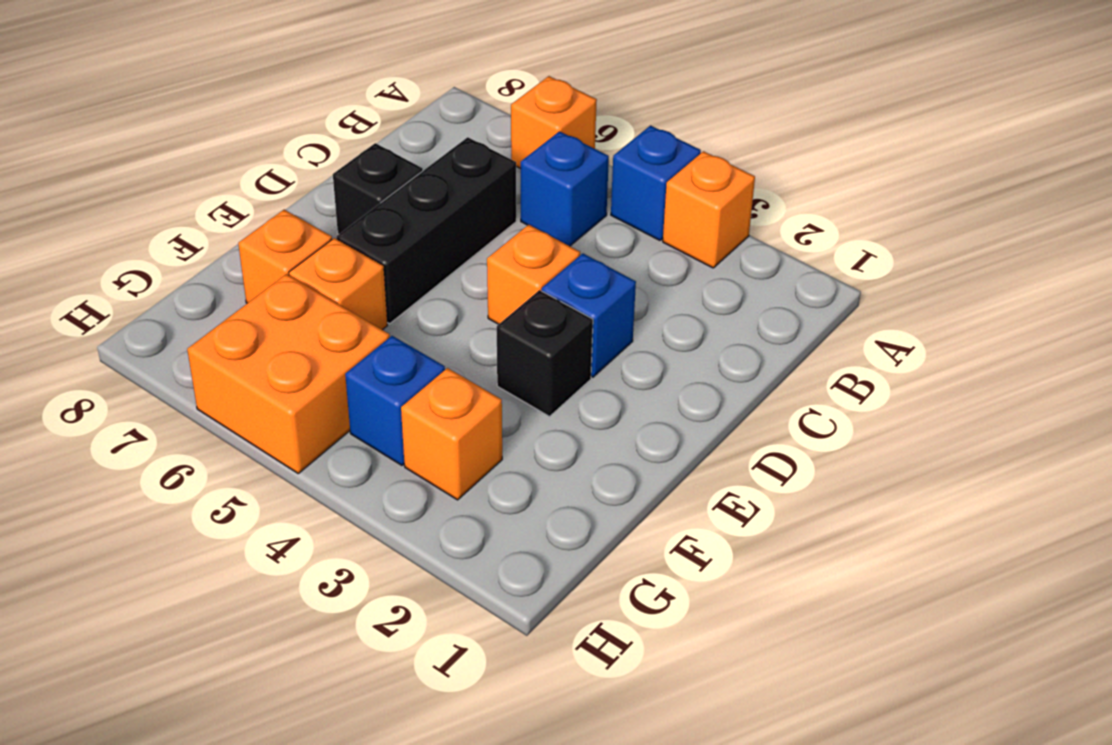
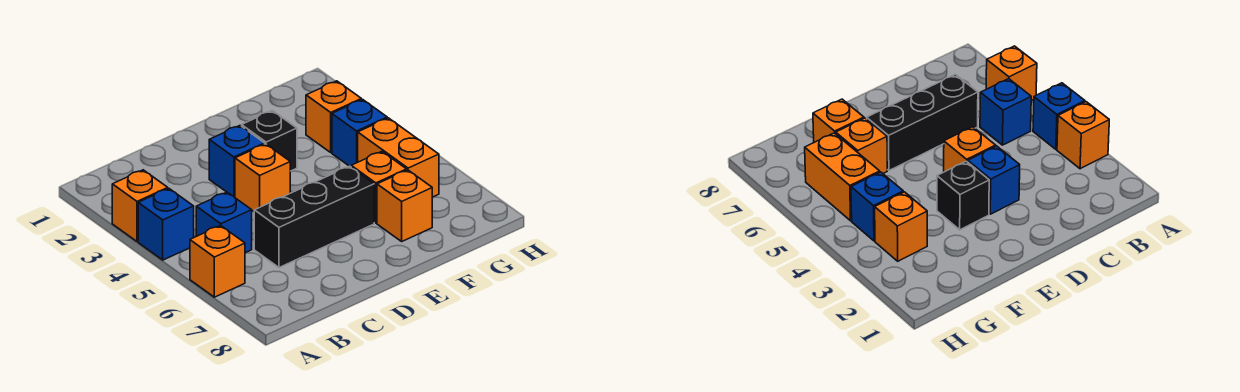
black 1x1 brick [333,143,423,234] -> none
orange 2x2 brick [187,274,390,473] -> orange 1x2 brick [358,118,439,197]

